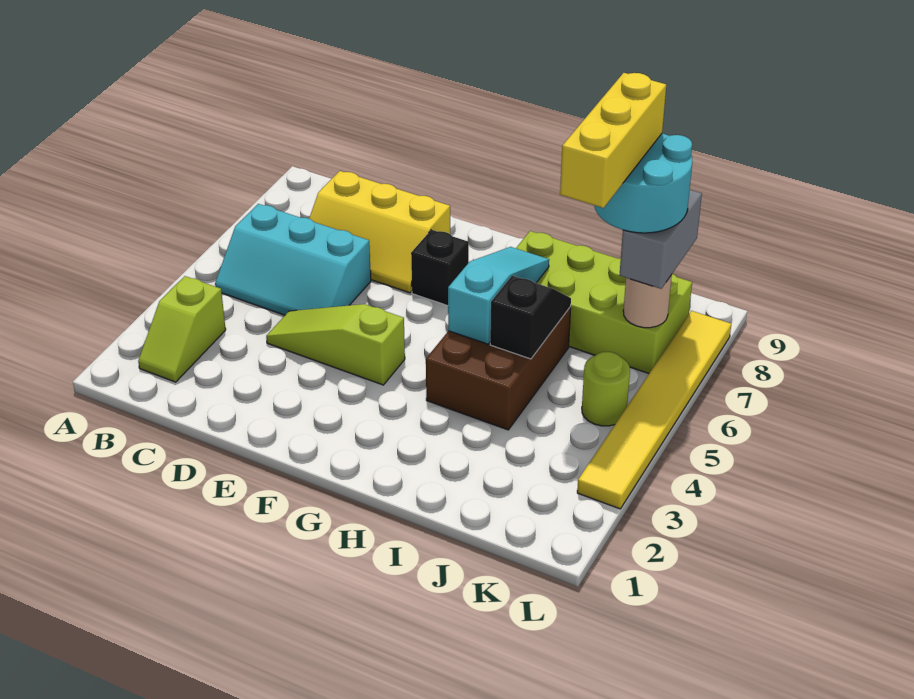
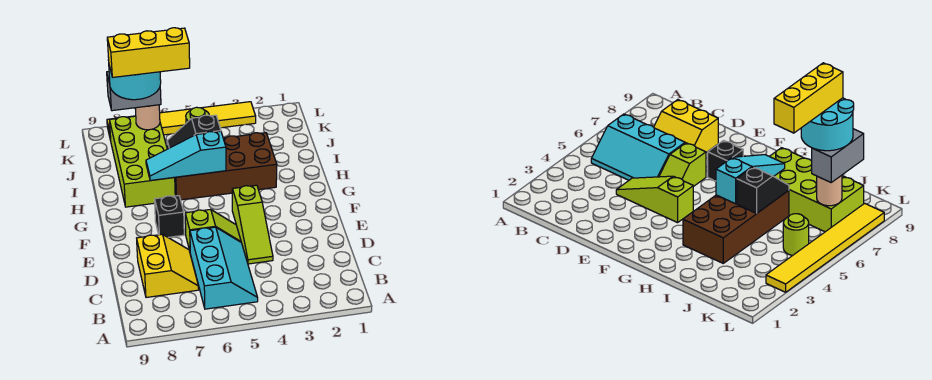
lime 1x2 slope [138,276,226,382] -> lime 1x2 slope moved to [185,209,241,251]
yellow 2x3 slope [309,171,450,293] -> yellow 2x2 slope [137,234,199,297]
brown 2x3 brick [426,307,571,430] -> brown 2x4 brick [175,133,277,200]

